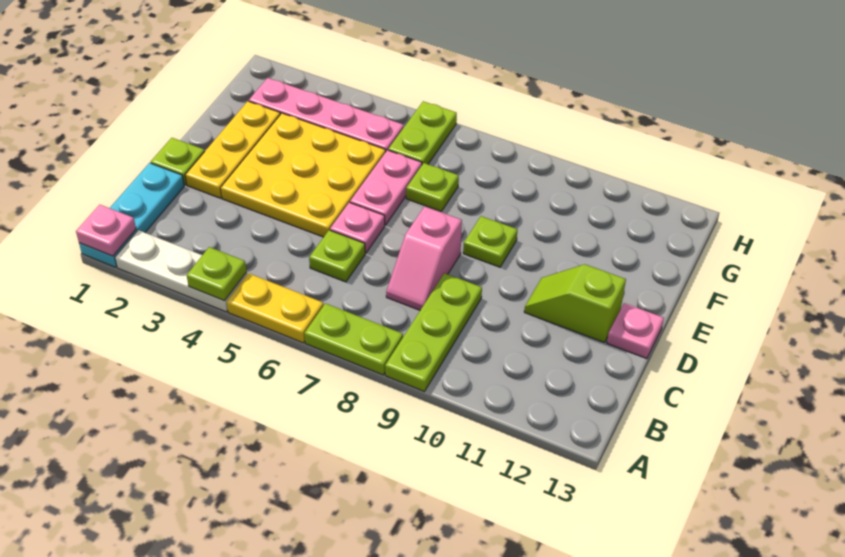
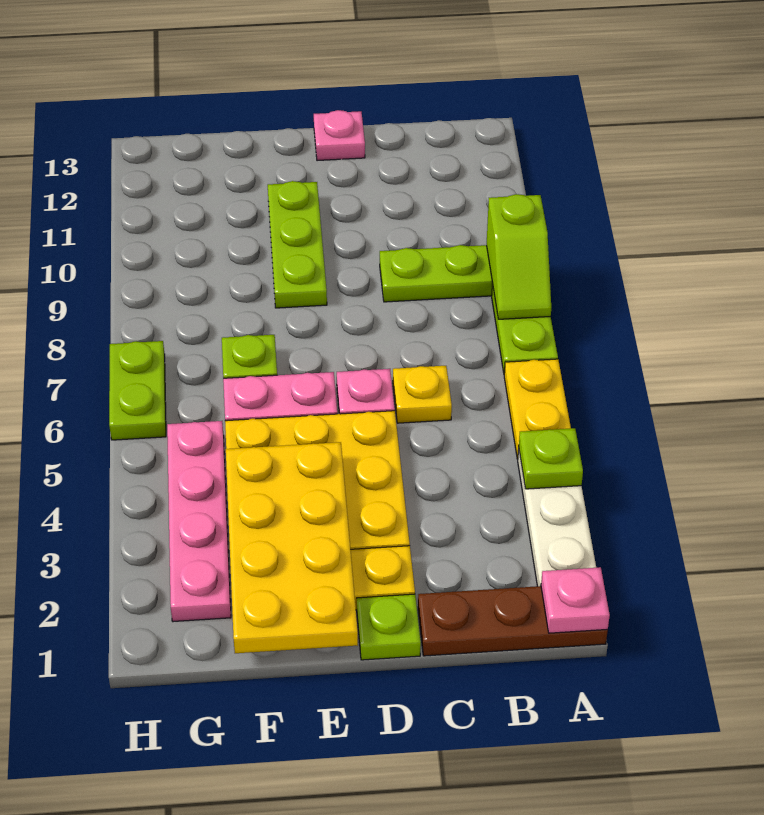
cyan 1x3 plate [79,163,184,267] -> brown 1x3 plate [418,586,608,656]
lime 1x1 plate [309,230,365,282] -> yellow 1x1 plate [393,366,452,423]
pink 1x2 slope [386,206,462,310] -> none
lime 1x2 slope [524,264,626,343] -> lime 1x2 slope moved to [487,194,551,319]
none -> yellow 2x4 plate [226,442,358,653]
lime 1x1 plate [463,216,518,267] -> lime 1x3 plate [268,181,327,308]
lime 1x2 plate [388,101,457,164] -> lime 1x2 plate turned to [109,341,166,440]

